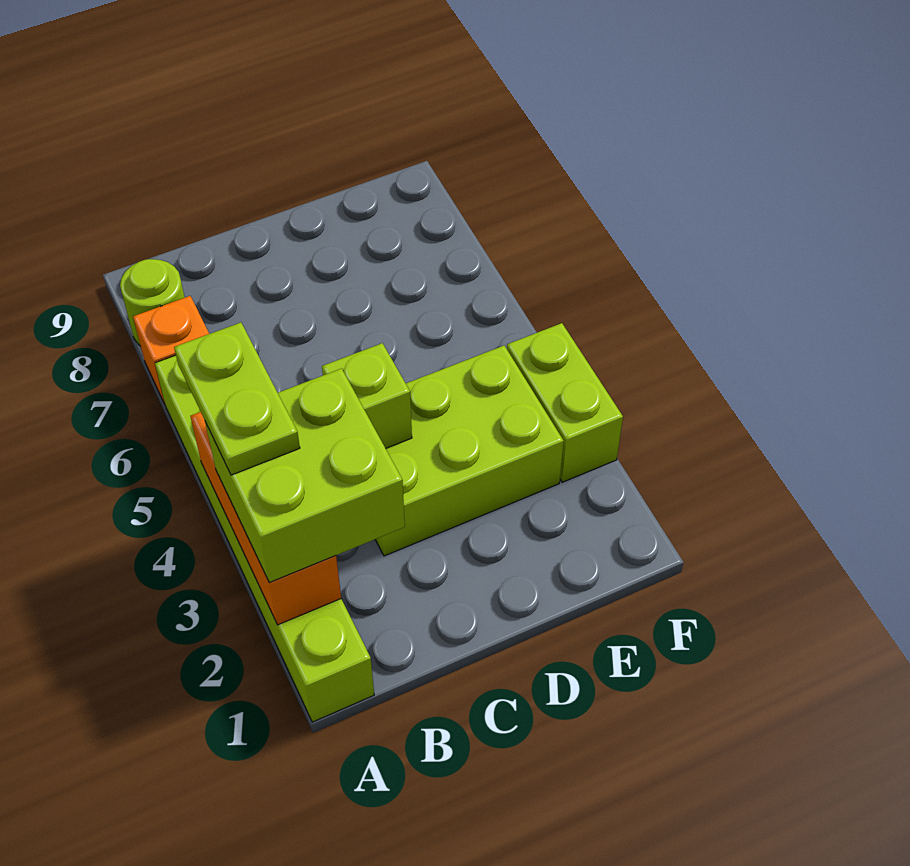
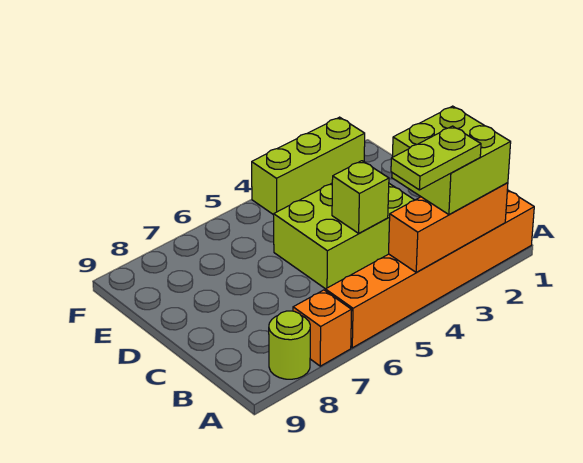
lime 1x6 brick [155,355,374,722] -> orange 1x6 brick [325,190,534,348]
lime 2x3 brick [375,346,564,556] -> lime 2x3 brick turned to [274,183,414,289]
lime 1x2 brick [507,323,623,482] -> lime 1x3 brick [252,117,365,215]

